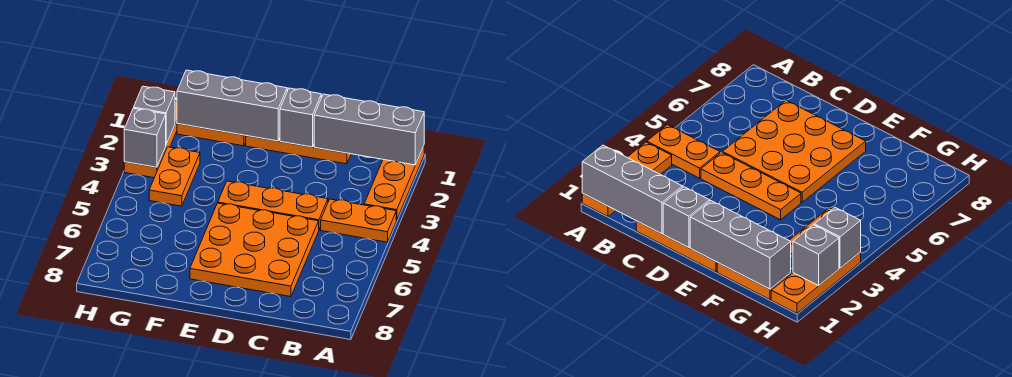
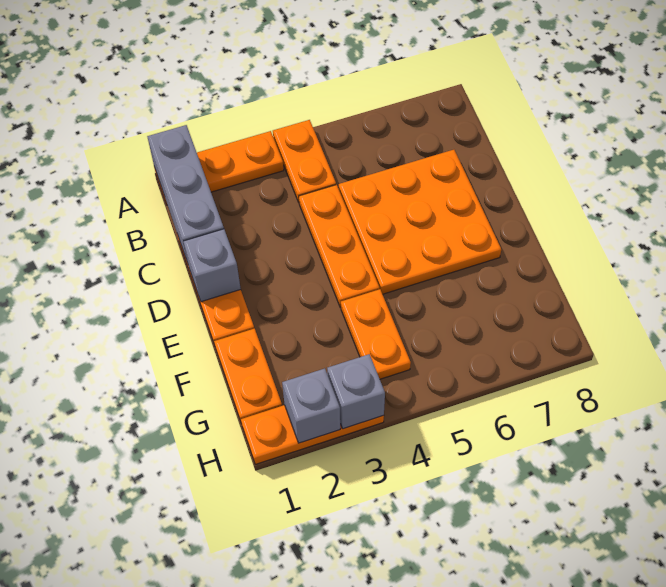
grey 1x3 brick [177,70,287,141] -> none
orange 1x2 plate [149,147,200,206] -> orange 1x2 plate turned to [341,289,411,379]

